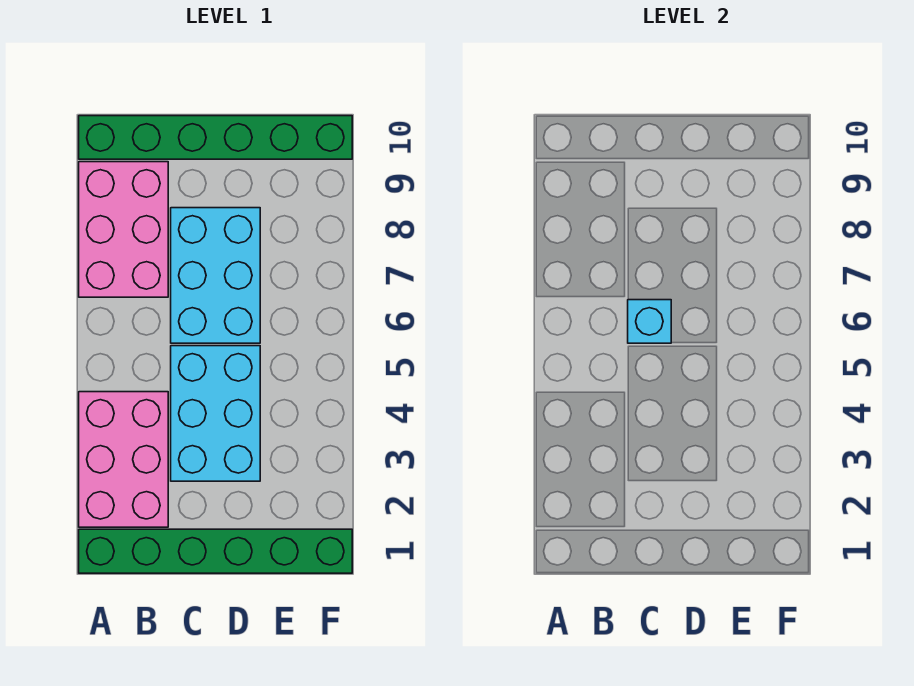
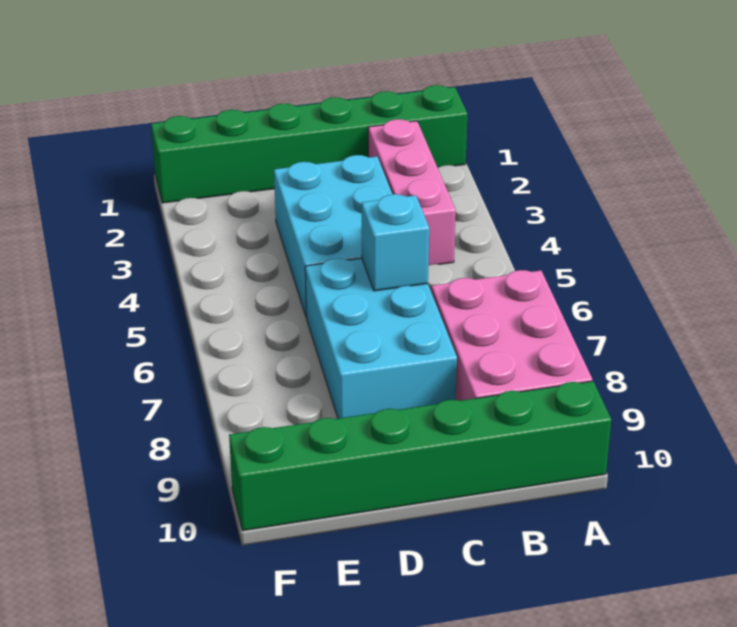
pink 2x3 brick [79,392,168,527] -> pink 1x3 brick [368,119,456,265]

